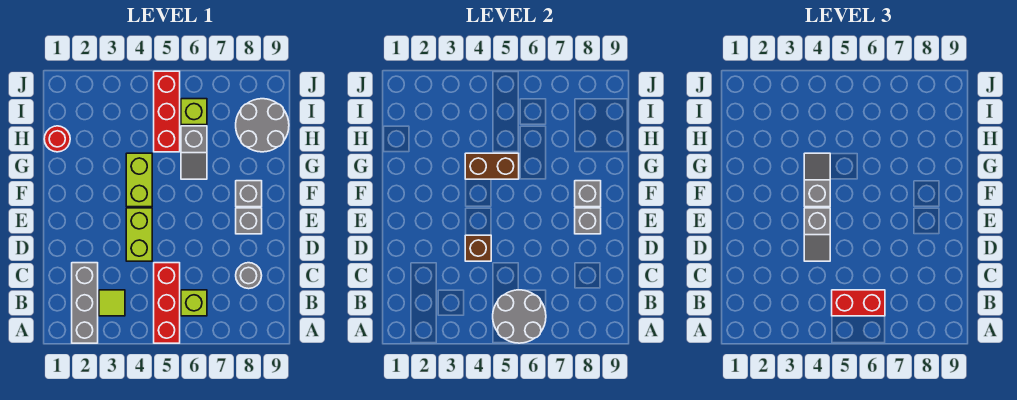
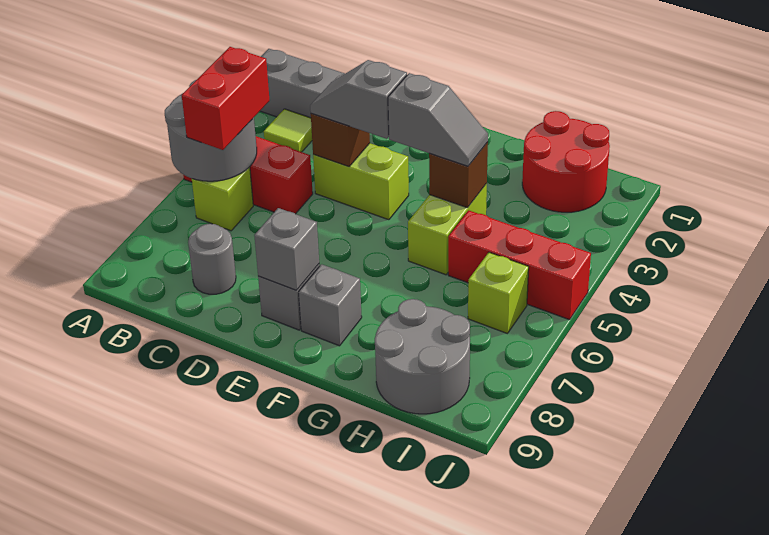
lime 1x2 brick [126,153,152,207] -> lime 1x2 brick turned to [408,183,487,275]
grey 1x1 brick [575,181,601,207] -> none
brown 1x2 brick [465,153,519,179] -> brown 1x1 brick [429,142,488,208]
grey 1x2 slope [181,126,207,179] -> none
red 1x1 round brick [44,126,70,152] -> red 2x2 round brick [522,111,610,212]

